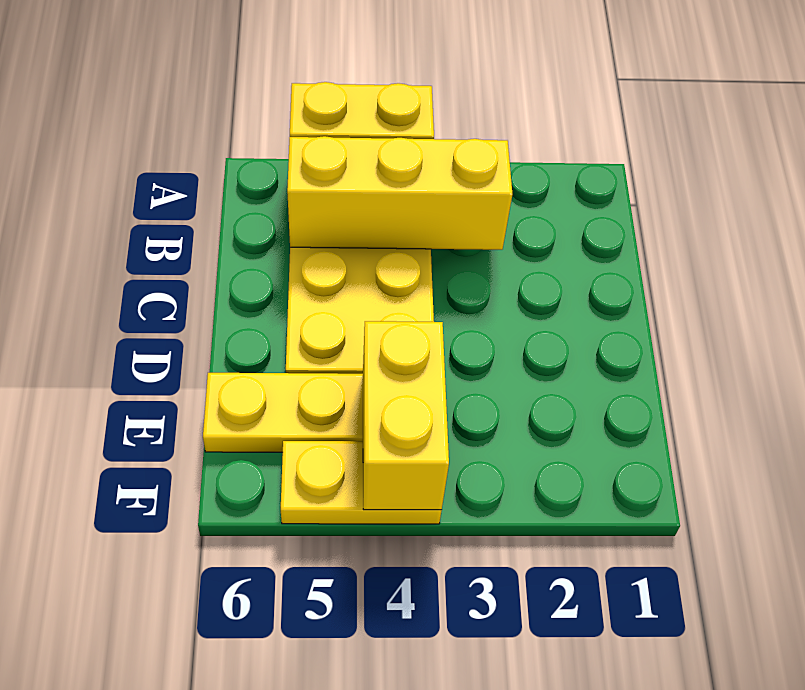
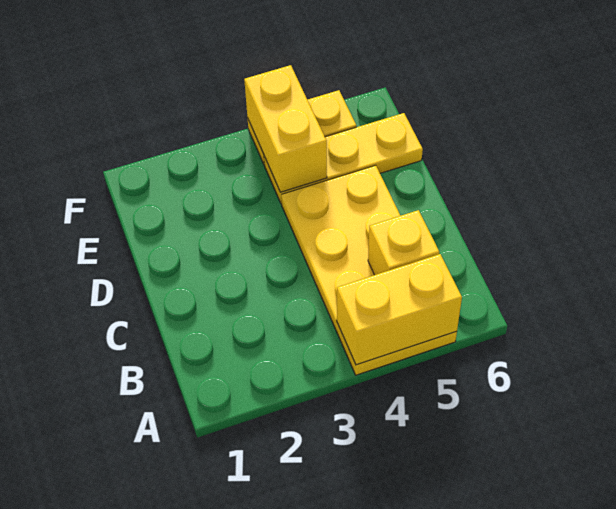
yellow 1x3 brick [287,136,512,250] -> yellow 1x1 brick [368,210,439,275]

